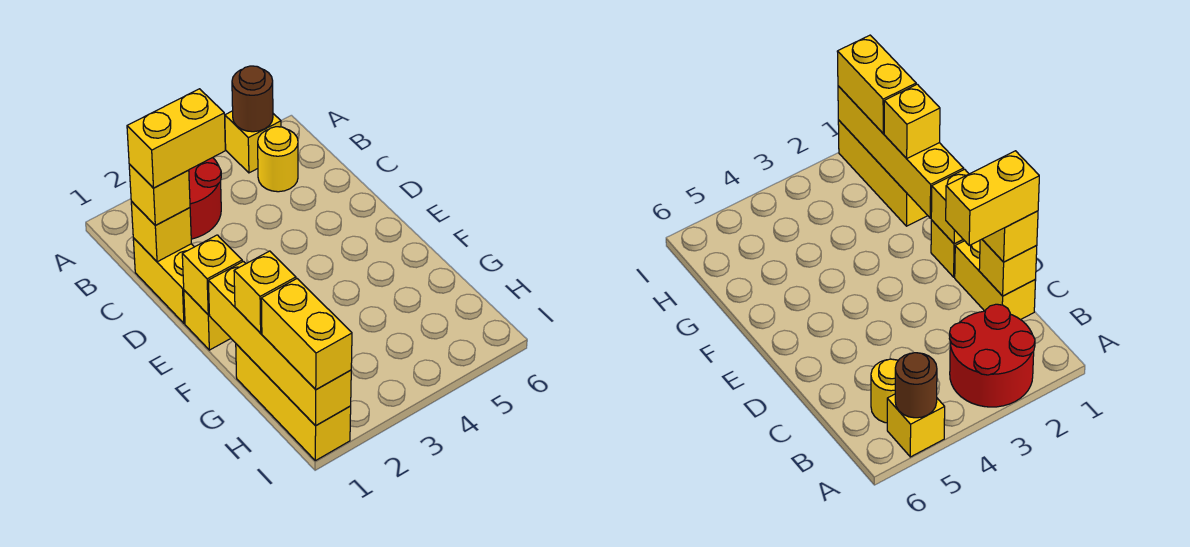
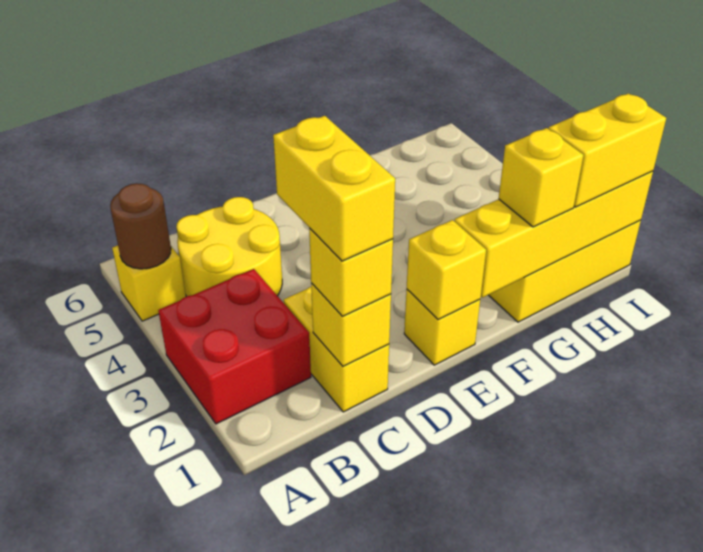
red 2x2 round brick [189,158,221,239] -> red 2x2 brick [158,269,311,424]
yellow 1x1 round brick [258,127,298,192] -> yellow 2x2 round brick [176,197,282,296]
yellow 1x2 brick [133,238,194,323] -> yellow 1x2 brick turned to [284,287,389,412]

